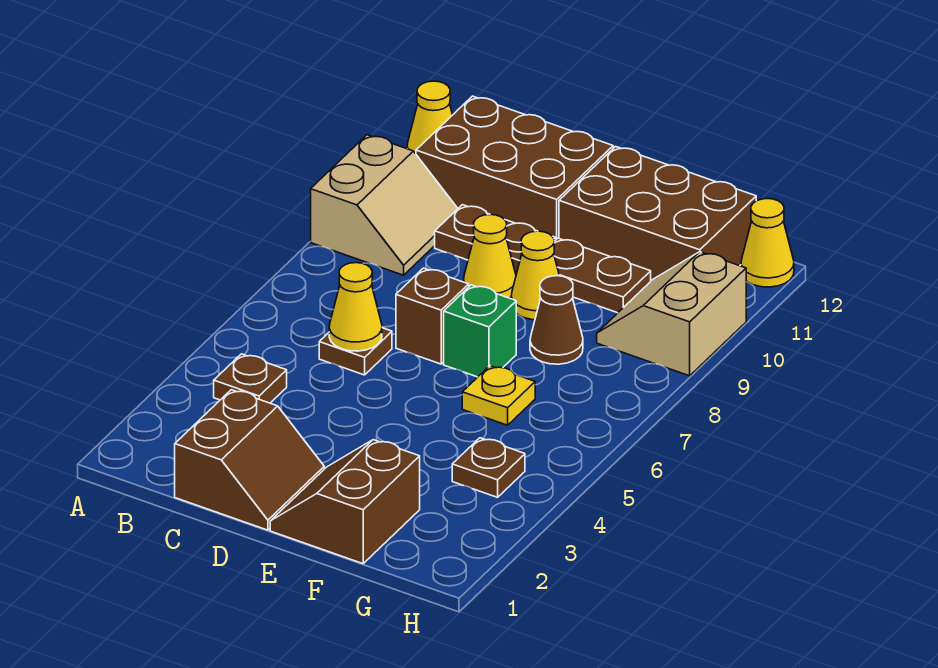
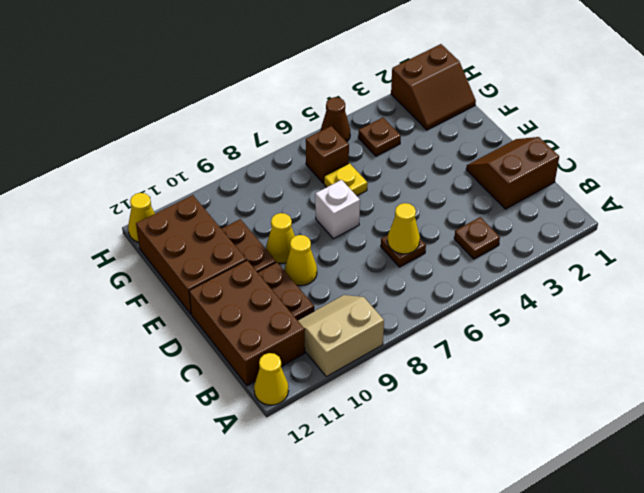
brown 1x1 brick [396,268,469,364] -> brown 1x1 brick moved to [306,126,349,183]
brown 2x2 slope [270,440,420,564] -> brown 2x2 slope moved to [391,44,476,130]
green 1x1 brick [444,285,516,377] -> white 1x1 brick [315,180,360,239]
brown 1x1 cone [530,276,583,364] -> brown 1x1 cone moved to [320,97,350,142]
tan 2x2 slope [597,252,746,376] -> none

